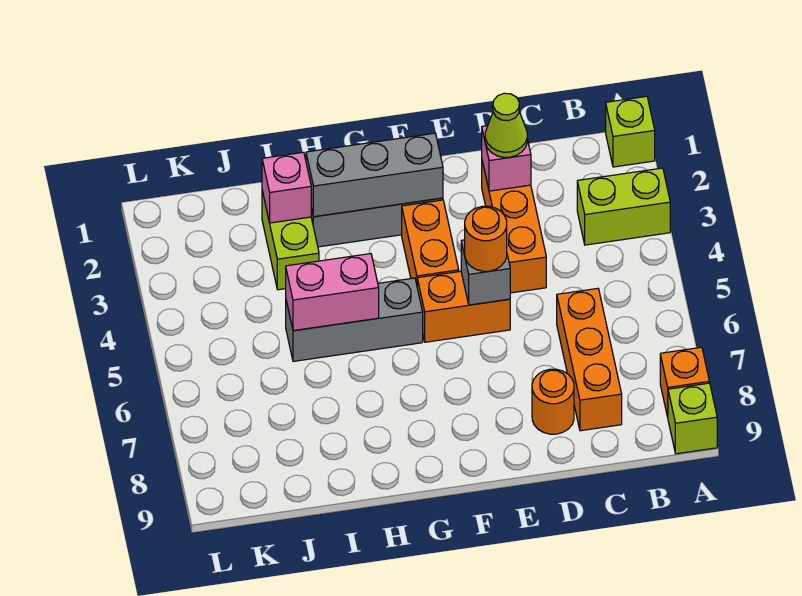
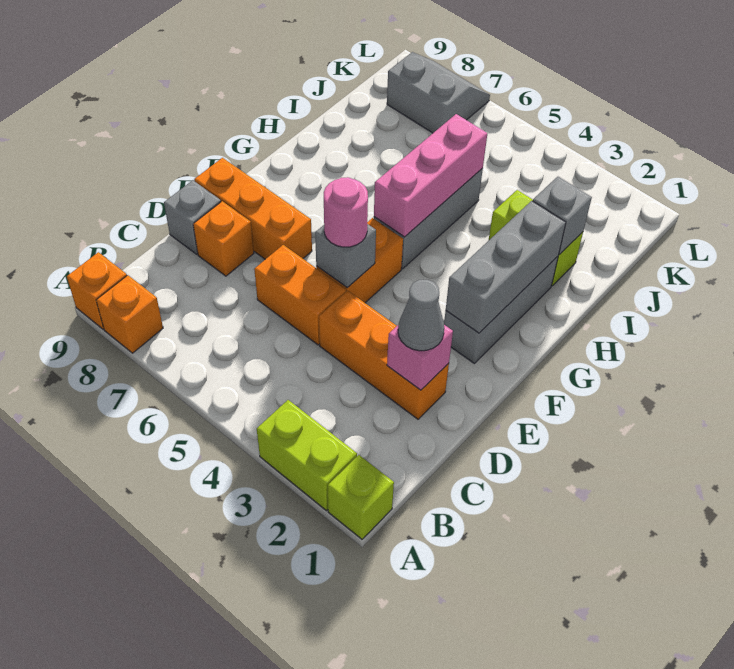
lime 1x2 brick [577,168,670,245] -> lime 1x2 brick turned to [257,400,357,511]
lime 1x1 brick [668,383,717,454] -> orange 1x1 brick [67,252,127,329]
orange 1x3 brick [557,288,622,431] -> orange 1x3 brick moved to [194,158,312,259]
lime 1x1 cone [485,93,527,157] -> grey 1x1 cone [398,280,444,351]
orange 1x1 round brick [532,369,574,434] -> orange 1x1 brick [193,201,254,276]
none -> grey 1x1 brick [164,180,221,254]
orange 1x1 round brick [465,206,507,271] -> pink 1x1 round brick [324,177,368,247]
orange 1x2 brick [402,200,459,284] -> orange 1x2 brick moved to [254,245,346,345]
pink 1x2 brick [286,254,379,331] -> pink 1x3 brick [374,114,487,237]
pink 1x1 brick [262,152,311,223] -> grey 1x1 brick [533,177,592,255]
none -> grey 2x2 slope [387,52,490,133]

